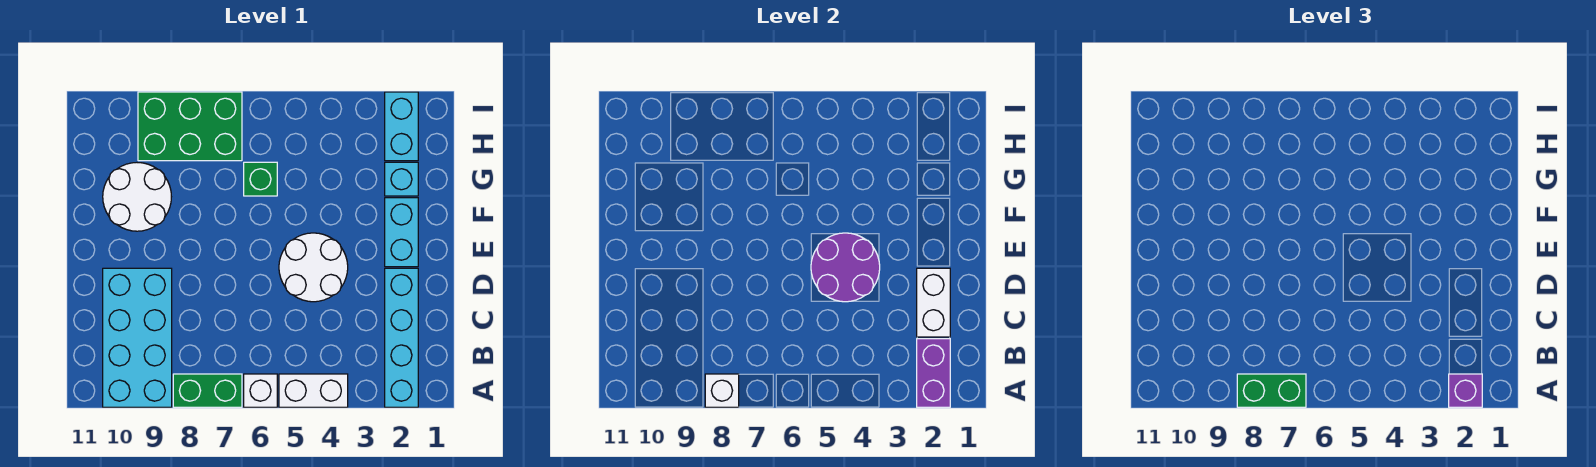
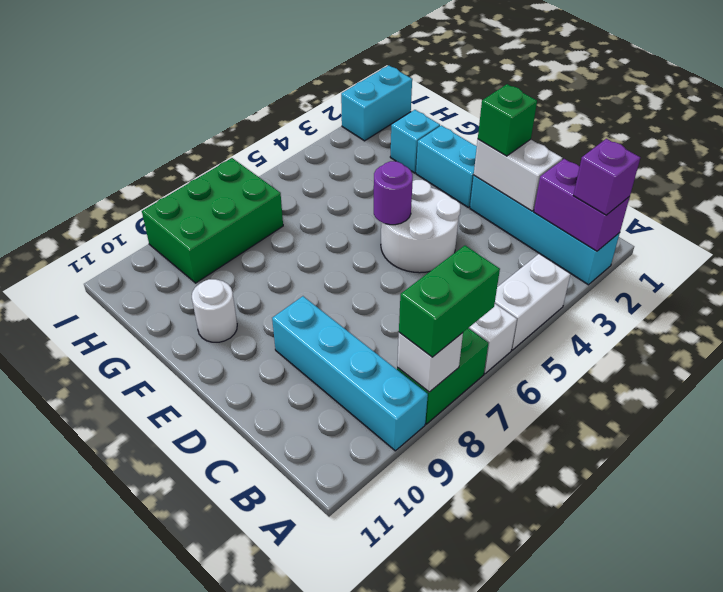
cyan 2x4 brick [103,268,172,407] -> cyan 1x4 brick [272,296,428,451]
purple 2x2 round brick [811,233,880,302] -> purple 1x1 round brick [374,161,413,225]
white 2x2 round brick [103,163,171,231] -> white 1x1 round brick [192,279,237,342]
green 1x1 brick [244,162,277,196] -> green 1x1 brick moved to [478,84,537,156]
cyan 1x2 brick [385,92,418,161] -> cyan 1x2 brick turned to [341,66,412,141]

